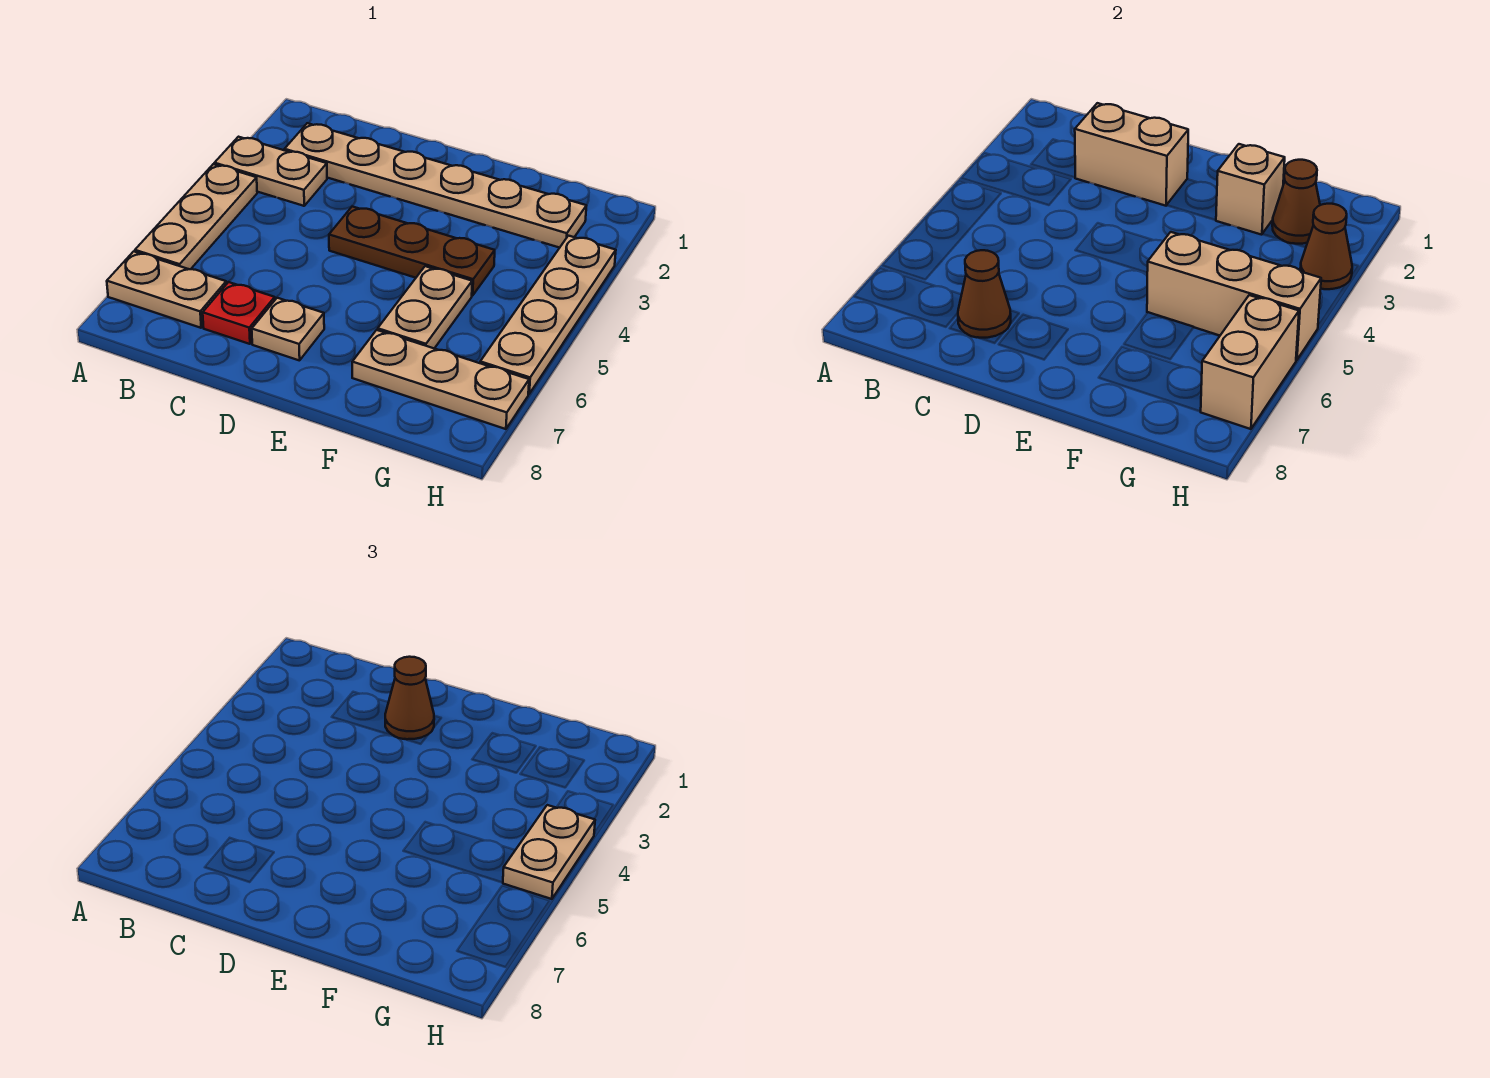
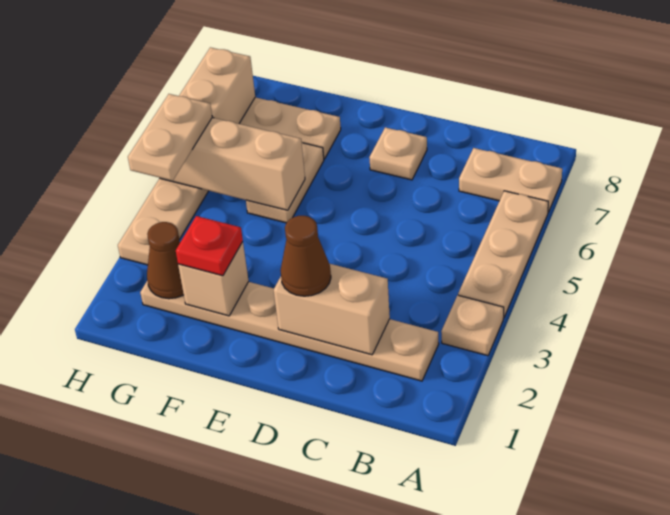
tan 1x2 plate [215,137,327,206] -> tan 1x1 plate [441,295,504,356]
red 1x1 plate [203,282,275,344] -> red 1x1 plate moved to [176,216,243,276]
brown 1x1 cone [958,250,1011,338] -> none
brown 1x3 plate [329,207,495,295] -> none
brown 1x1 cone [1300,204,1352,289] -> none

